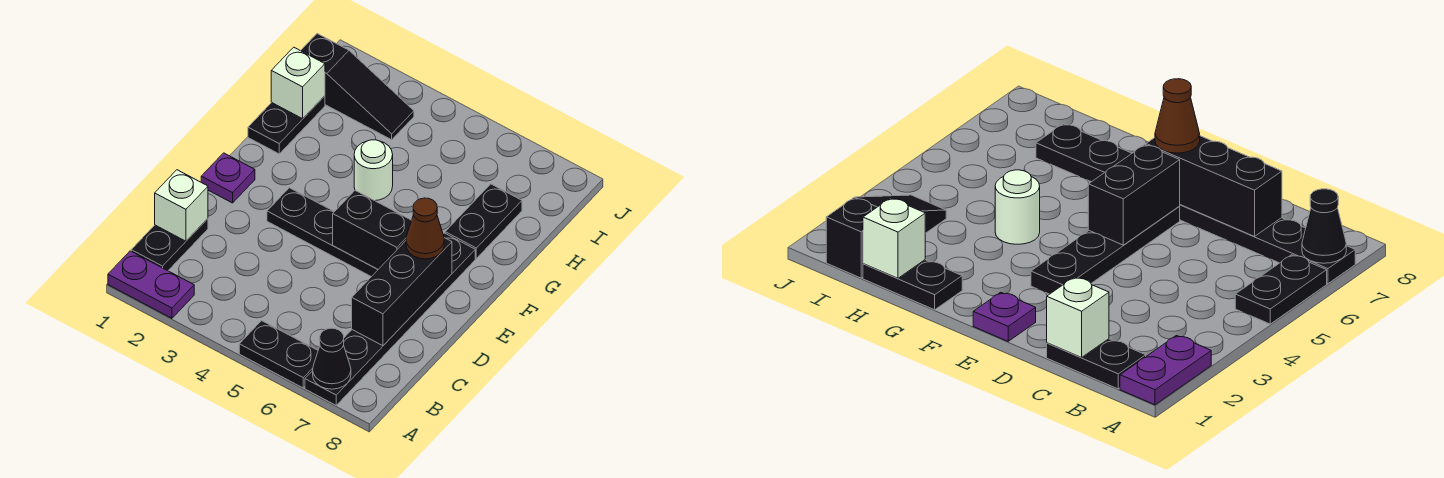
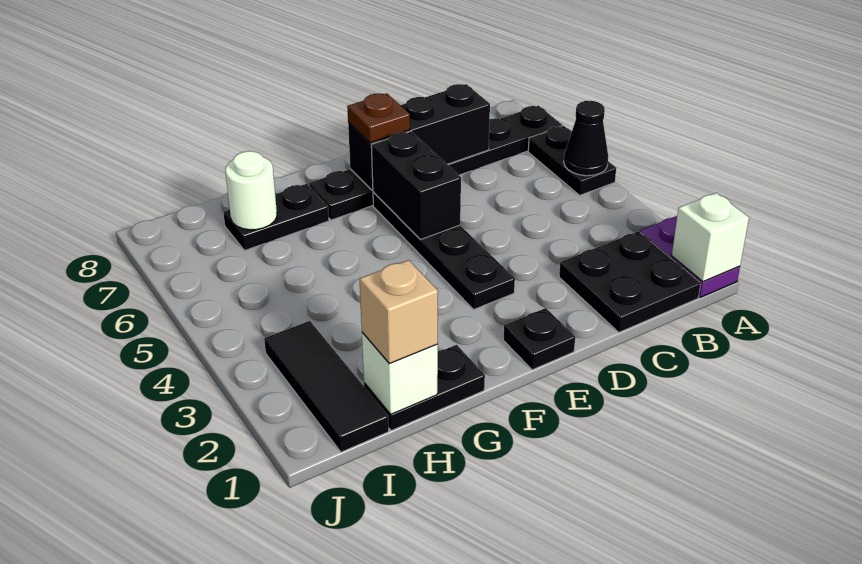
black 1x1 cone [313,328,351,389] -> black 1x1 cone moved to [564,101,608,176]
black 1x2 plate [131,219,208,271] -> black 2x2 plate [559,231,701,332]
white 1x1 brick [155,170,208,241] -> white 1x1 brick moved to [672,193,749,282]
purple 1x1 plate [201,153,255,203] -> black 1x1 plate [503,308,575,370]
brown 1x1 cone [406,198,444,259] -> brown 1x1 plate [347,93,410,143]
white 1x1 round brick [354,140,393,201] -> white 1x1 round brick moved to [225,151,277,230]
none -> tan 1x1 brick [360,260,438,364]
black 1x3 slope [301,34,414,140] -> black 1x3 tile [264,321,389,452]

